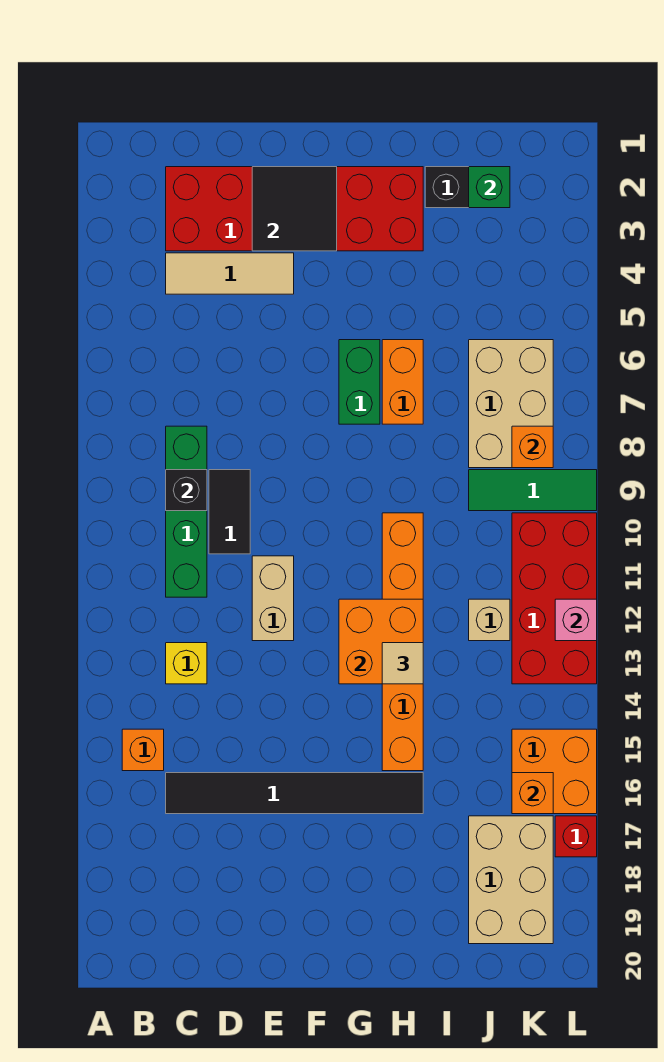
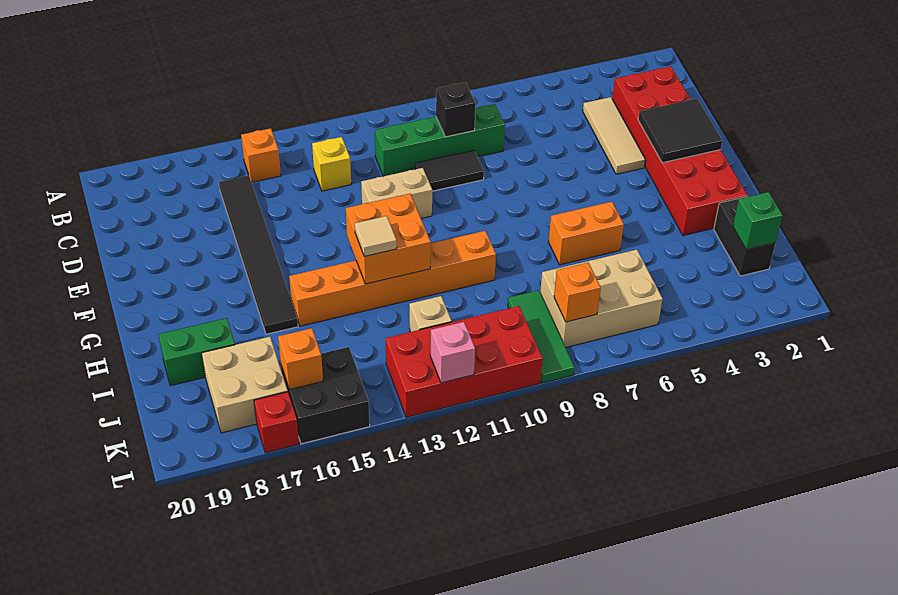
green 1x2 brick [339,340,380,424] -> green 1x2 brick moved to [158,318,235,386]
tan 2x3 brick [469,816,553,944] -> tan 2x2 brick [202,337,288,433]
orange 2x2 brick [512,729,597,814] -> black 2x2 brick [281,347,370,444]

